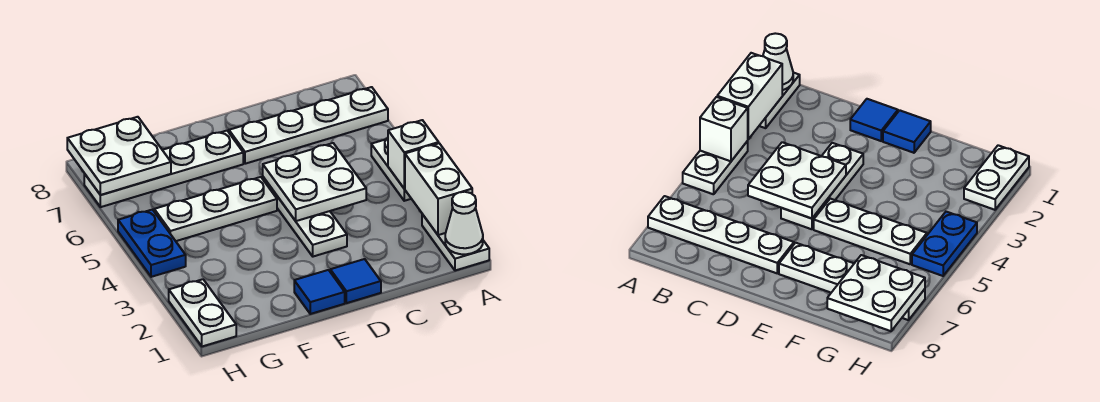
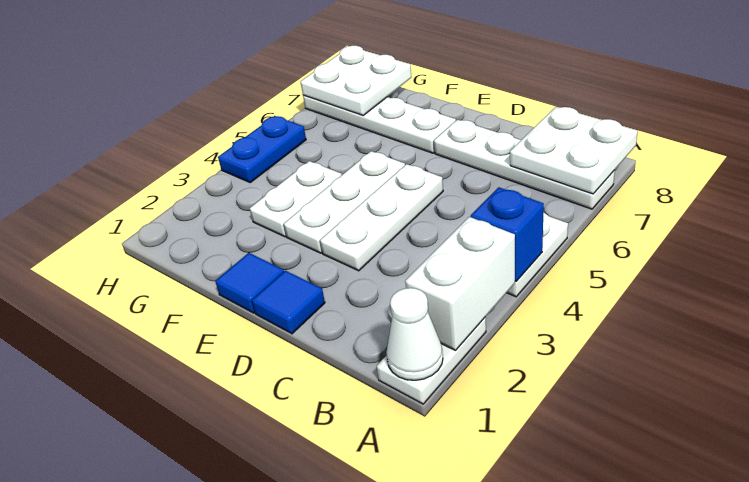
white 1x1 brick [388,120,439,189] -> blue 1x1 brick [471,187,544,281]
white 2x2 plate [263,143,366,221] -> white 2x2 plate moved to [510,107,638,194]
white 1x3 plate [154,177,277,241] -> white 1x3 plate turned to [284,151,405,253]
white 1x2 plate [169,279,236,346] -> white 1x2 plate moved to [250,161,342,237]

